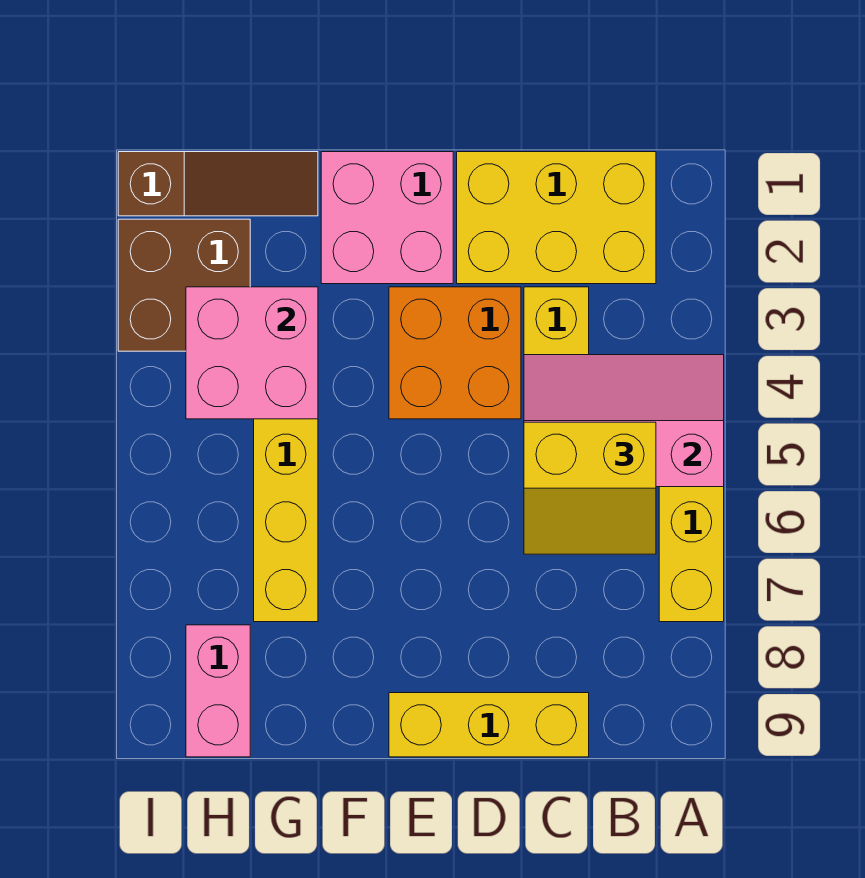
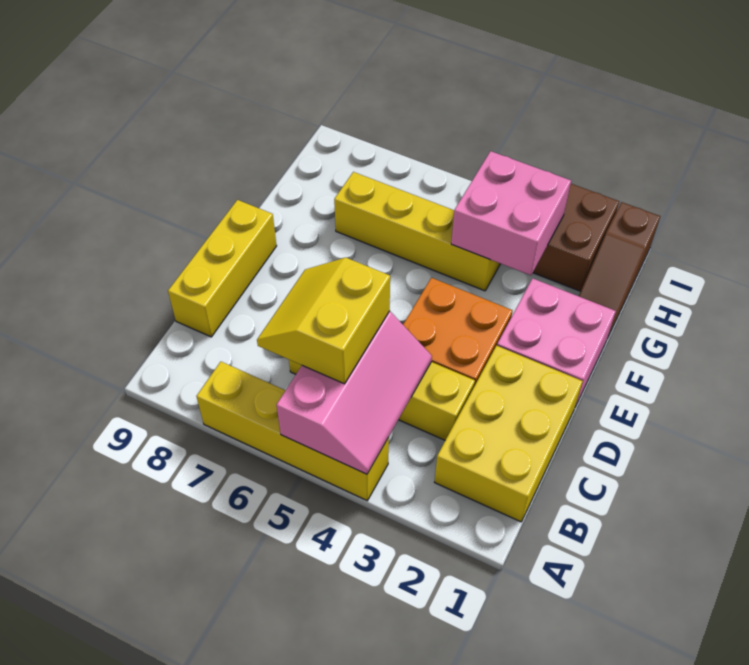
pink 1x2 brick [186,625,250,757] -> none

